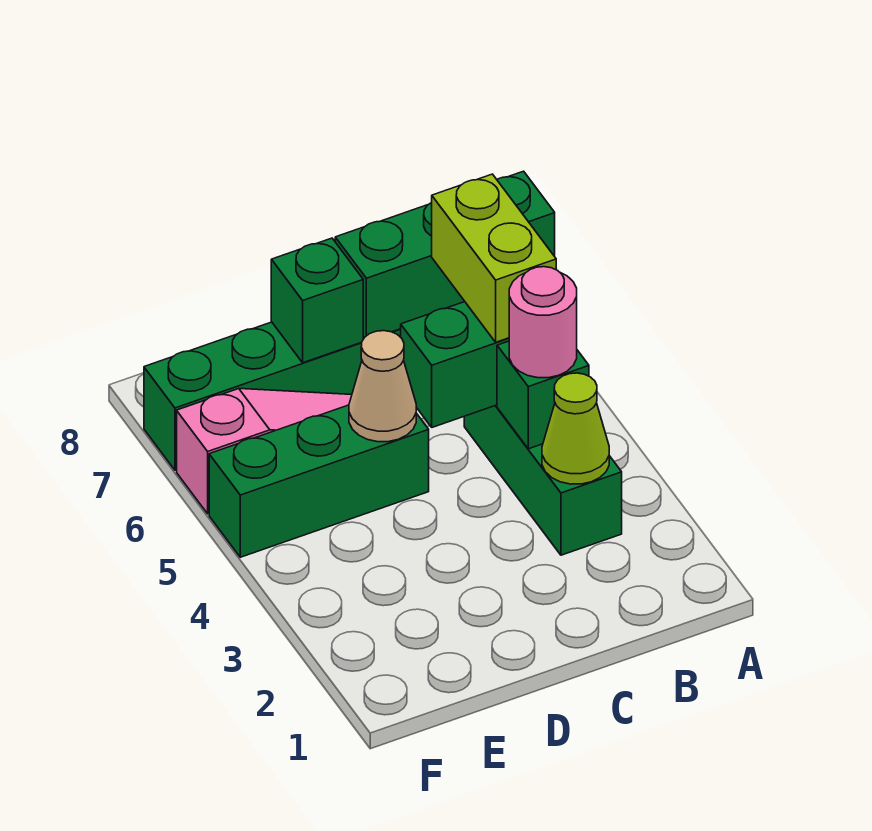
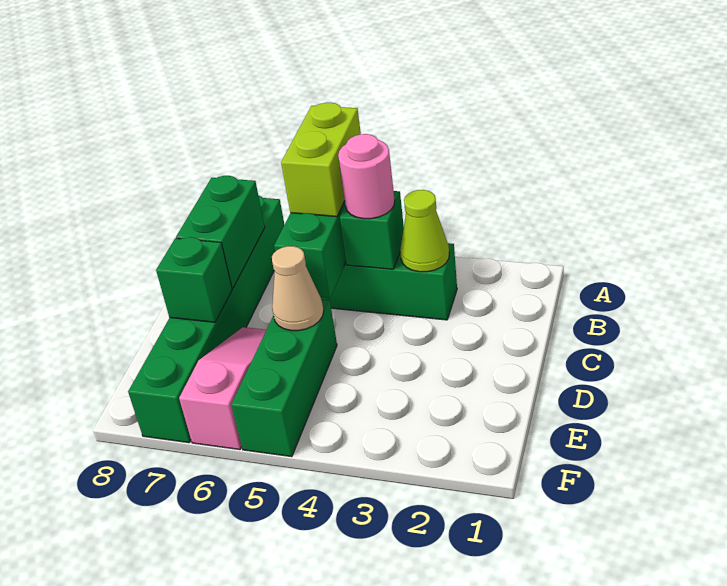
green 1x3 brick [335,171,555,338] -> green 1x2 brick [176,176,265,288]
lime 1x2 brick [432,174,556,342] -> lime 1x2 brick turned to [281,102,361,217]

